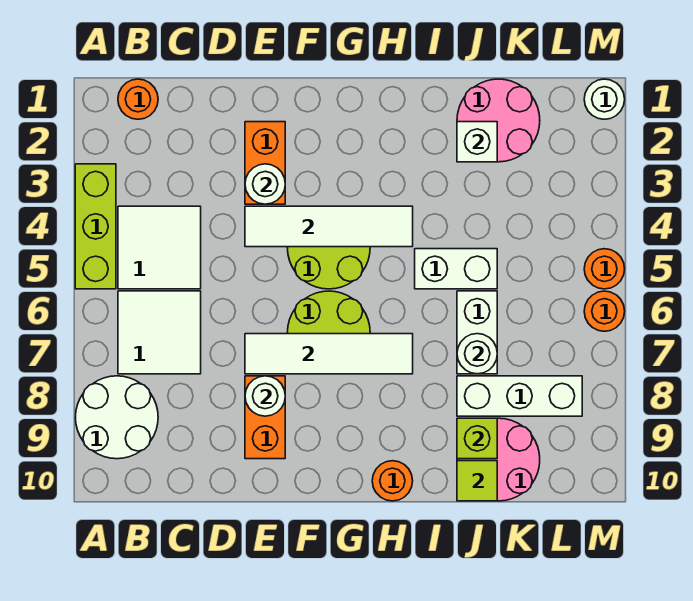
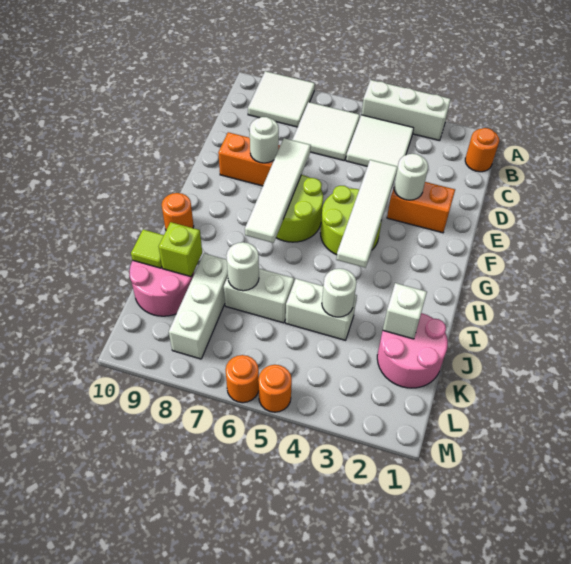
lime 1x3 brick [75,164,116,289] -> white 1x3 brick [361,80,451,141]
white 2x2 round brick [75,376,158,459] -> white 2x2 tile [248,71,315,127]
white 1x2 brick [415,249,497,289] -> white 1x2 brick turned to [286,279,357,340]
white 1x1 round brick [584,79,625,119] -> white 1x1 round brick moved to [322,269,357,317]

